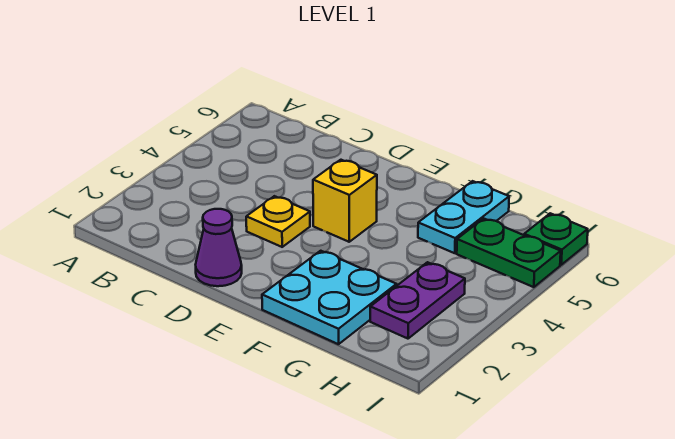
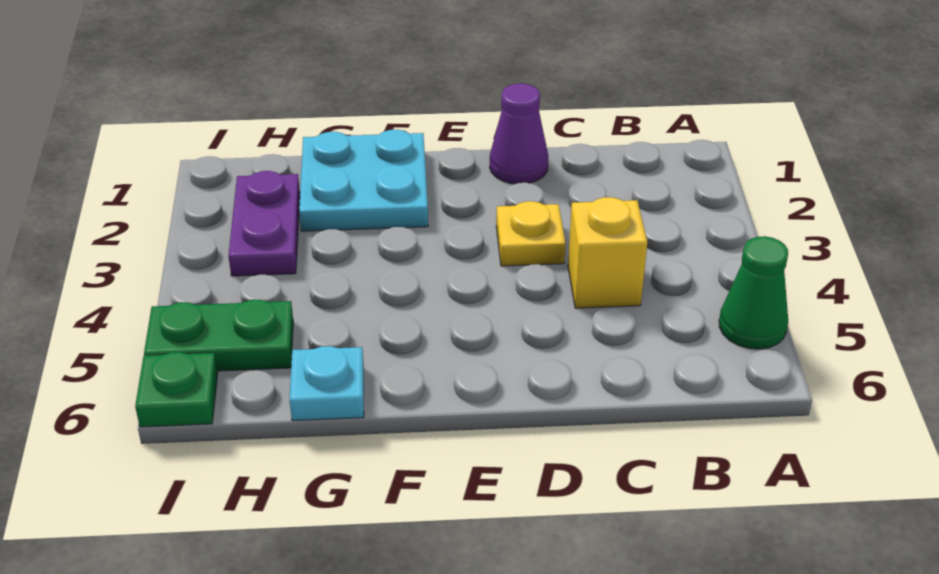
none -> green 1x1 cone [719,236,788,349]
yellow 1x1 brick [313,160,377,242] -> yellow 1x1 brick moved to [568,197,647,308]
cyan 1x2 plate [418,181,509,253] -> cyan 1x1 plate [290,346,364,421]

